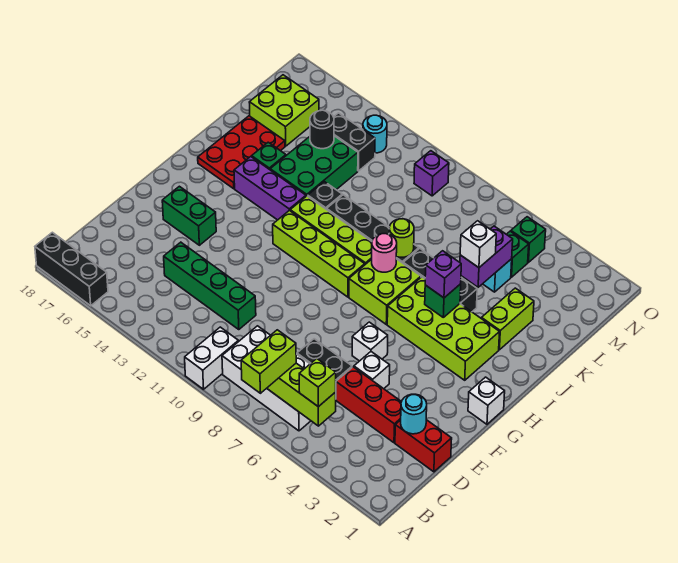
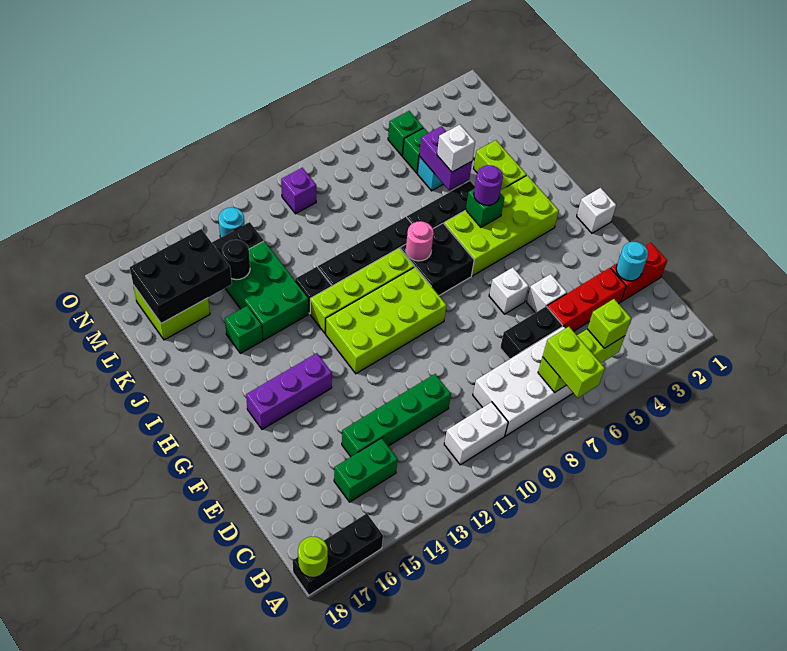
white 1x2 brick [185,327,238,389] -> white 1x2 brick turned to [444,402,508,465]
green 1x2 brick [162,186,216,245] -> green 1x2 brick moved to [334,438,398,502]
lime 2x2 brick [349,259,421,324] -> black 2x2 brick [401,223,474,295]
lime 1x4 brick [273,210,365,297] -> lime 2x4 brick [326,267,447,374]
purple 1x1 brick [425,251,461,298] -> purple 1x1 round brick [474,165,503,205]
purple 1x3 brick [234,157,306,220] -> purple 1x3 brick moved to [246,353,332,429]
red 2x3 plate [198,116,285,189] -> none
lime 1x1 round brick [389,219,414,257] -> lime 1x1 round brick moved to [298,537,328,578]
none -> black 2x3 brick [130,229,232,323]

